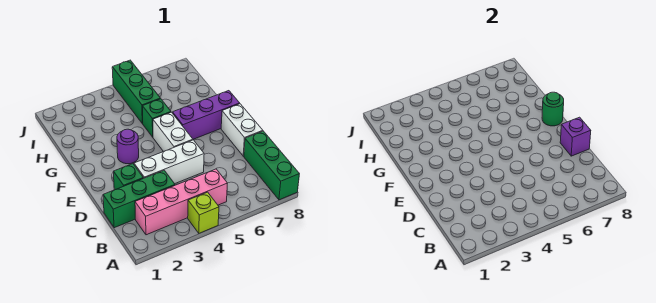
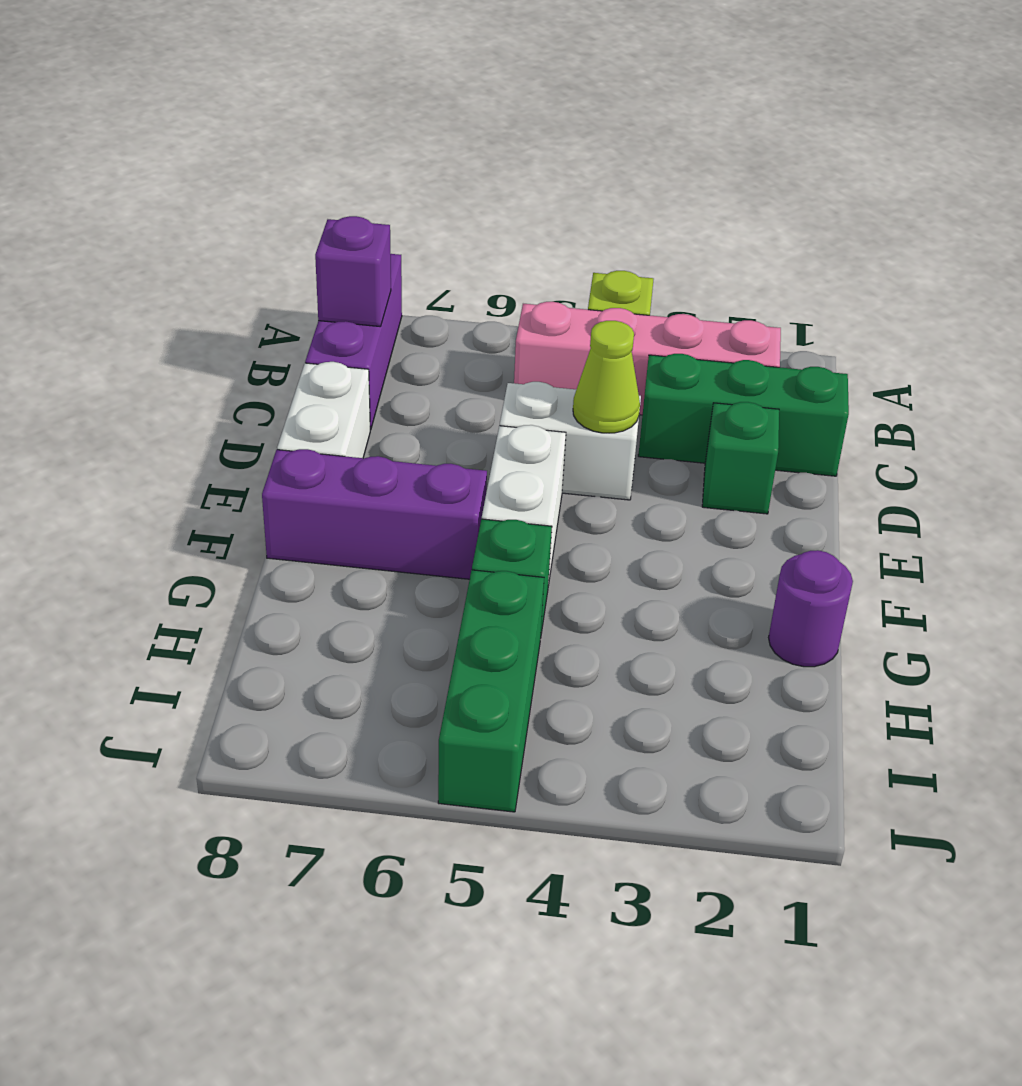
green 1x3 brick [244,131,299,200] -> purple 1x3 brick [305,254,402,430]
white 1x3 brick [134,140,204,184] -> white 1x2 brick [500,382,641,500]
none -> lime 1x1 cone [573,321,640,433]
purple 1x1 brick [560,117,591,156] -> purple 1x1 brick moved to [315,216,391,327]
purple 1x1 round brick [117,129,139,164] -> purple 1x1 round brick moved to [769,550,853,667]
green 1x1 round brick [542,92,564,126] -> none

